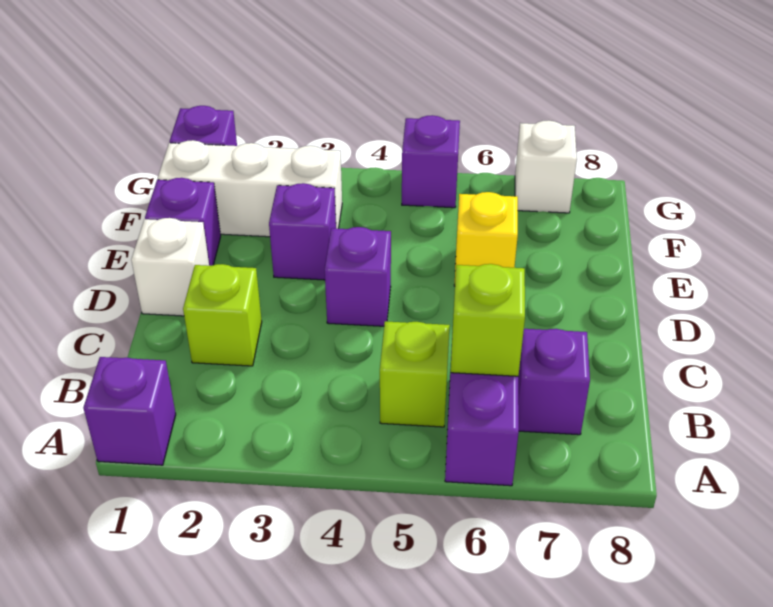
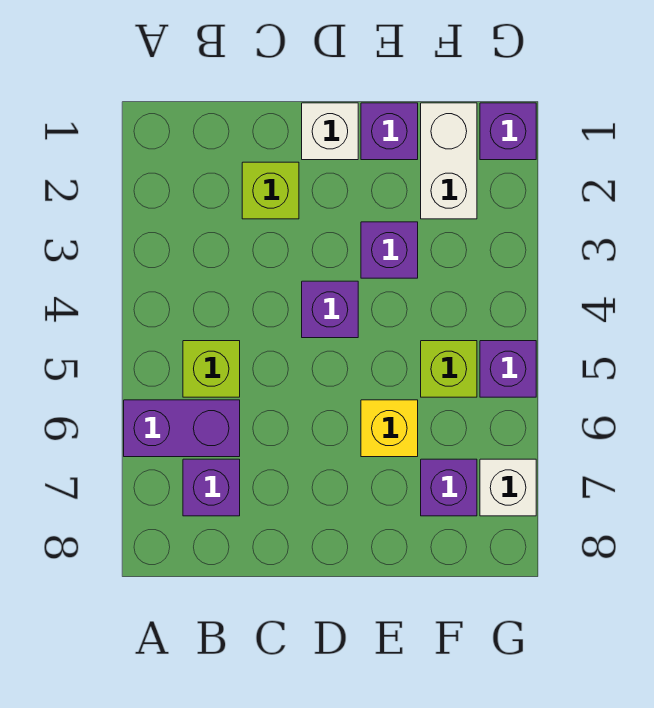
purple 1x1 brick [83,357,176,465] -> purple 1x1 brick moved to [421,459,477,516]
lime 1x1 brick [451,264,525,376] -> lime 1x1 brick moved to [421,341,477,397]
white 1x3 brick [158,140,342,237] -> white 1x2 brick [421,103,477,219]

